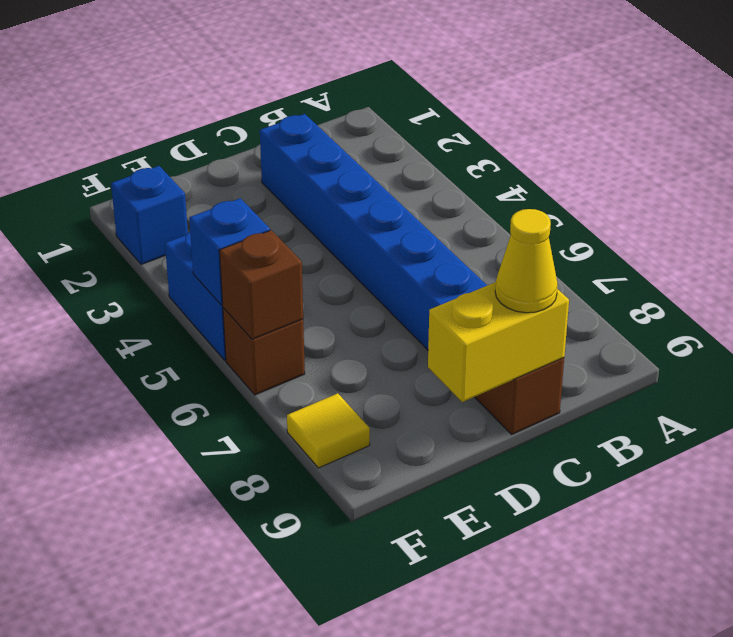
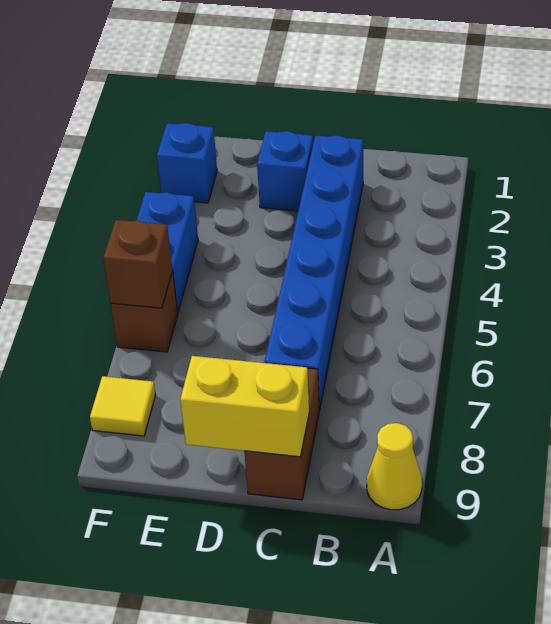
yellow 1x1 cone [495,209,558,313] -> yellow 1x1 cone moved to [367,423,422,510]
blue 1x1 brick [189,198,270,305] -> blue 1x1 brick moved to [257,131,313,211]

